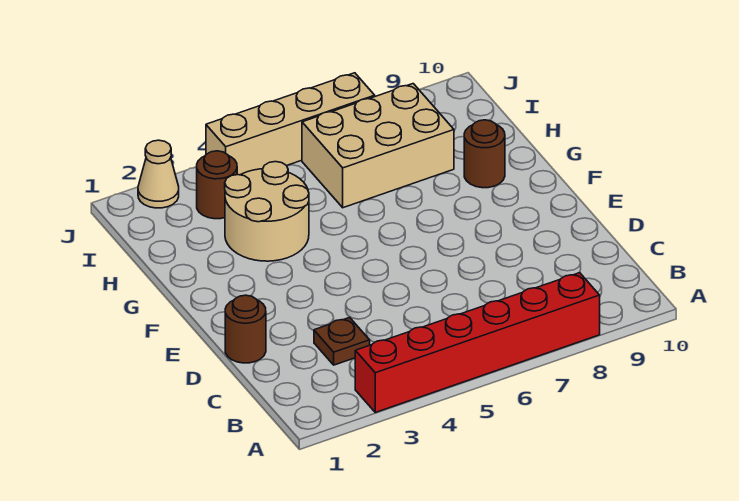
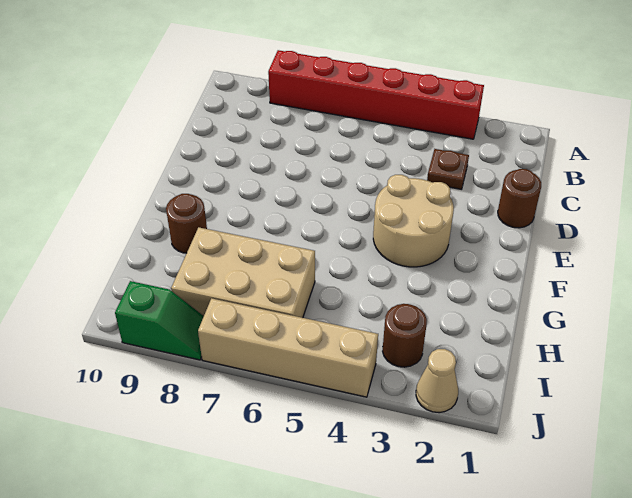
tan 2x2 round brick [225,162,309,261] -> tan 2x2 round brick moved to [373,175,454,267]
none -> green 1x2 slope [115,281,204,360]

